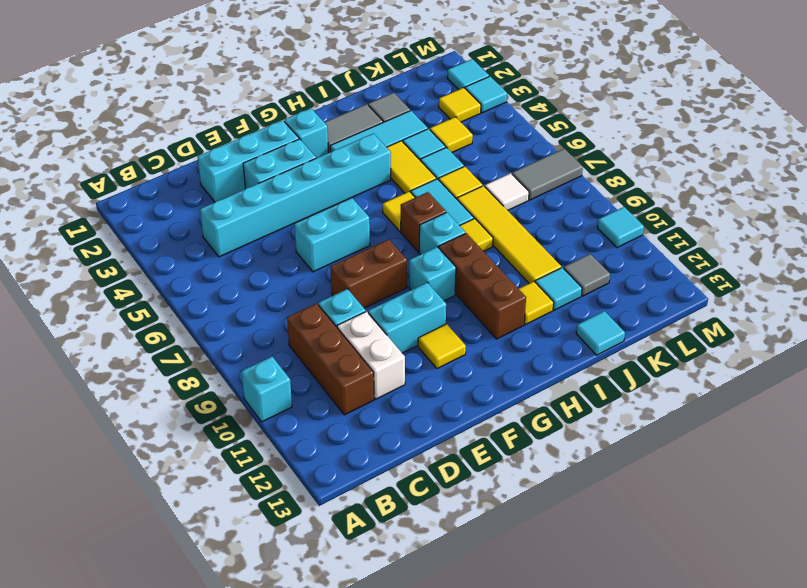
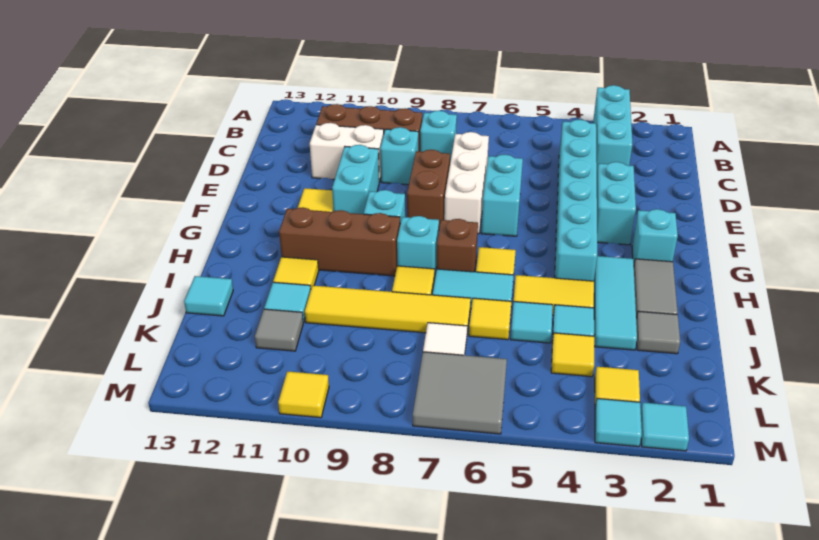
cyan 1x1 brick [241,357,292,422] -> cyan 1x1 brick moved to [420,111,457,162]
cyan 1x3 brick [198,120,299,202] -> cyan 1x3 brick moved to [593,85,632,170]
none -> white 1x3 brick [444,132,489,234]
grey 1x2 tile [512,149,583,200] -> grey 2x2 tile [413,352,507,434]
cyan 1x1 tile [598,207,644,248] -> yellow 1x1 tile [278,371,329,418]

